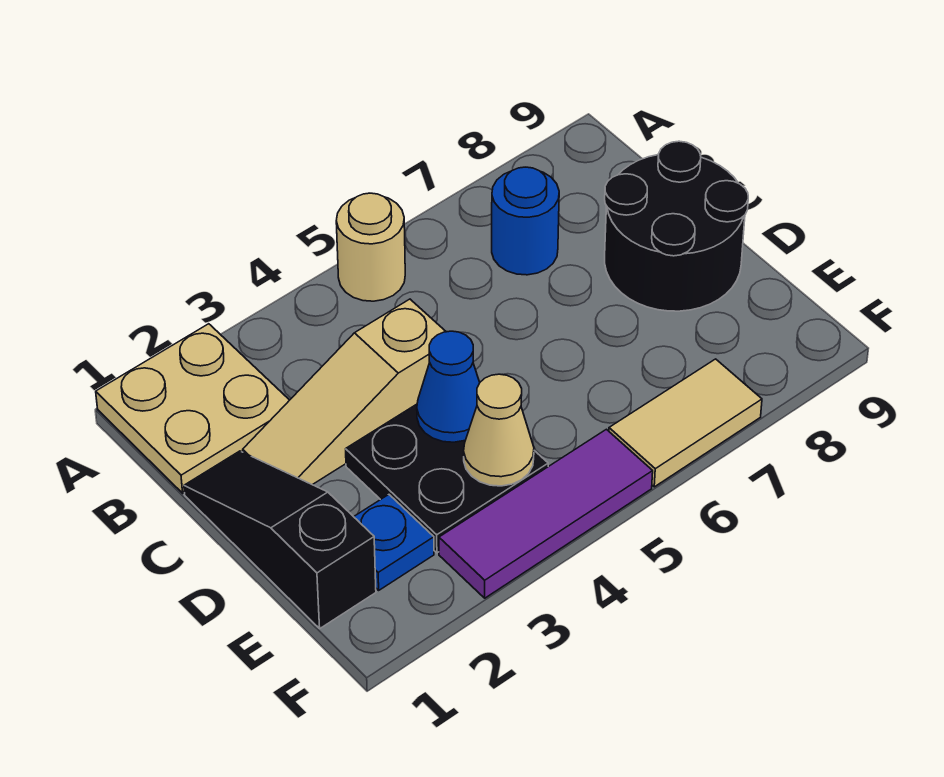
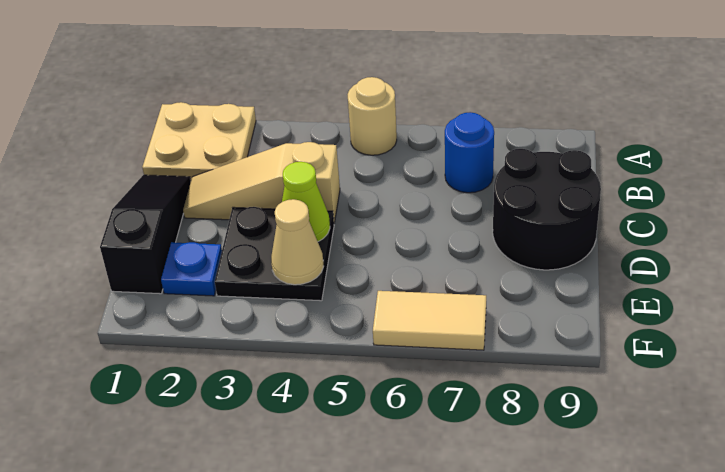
blue 1x1 cone [417,331,480,442] -> lime 1x1 cone [282,162,330,242]
purple 1x3 tile [439,429,653,598] -> none

